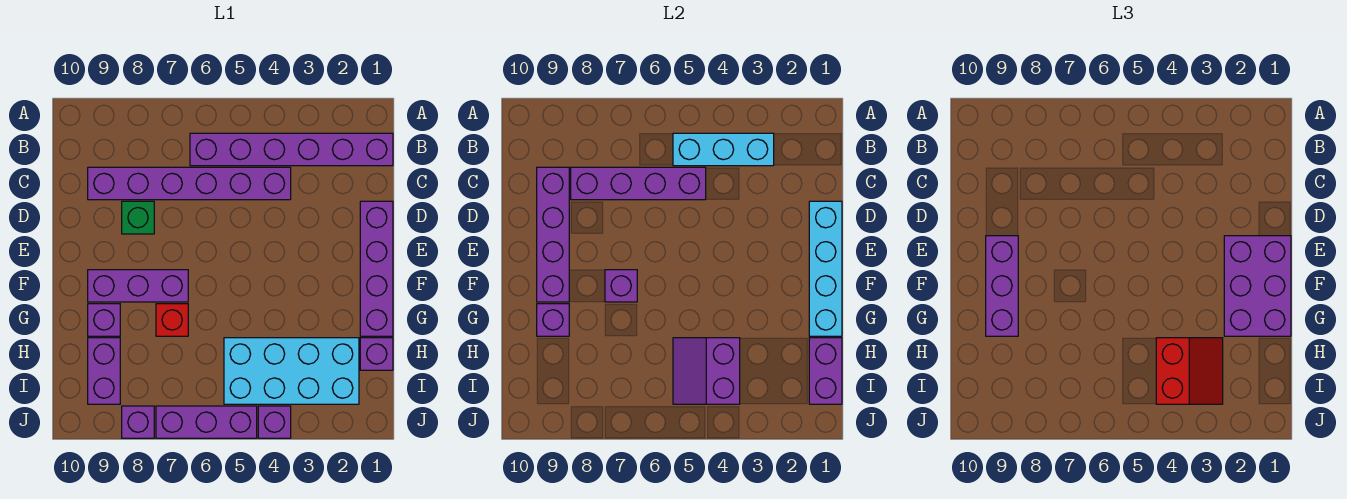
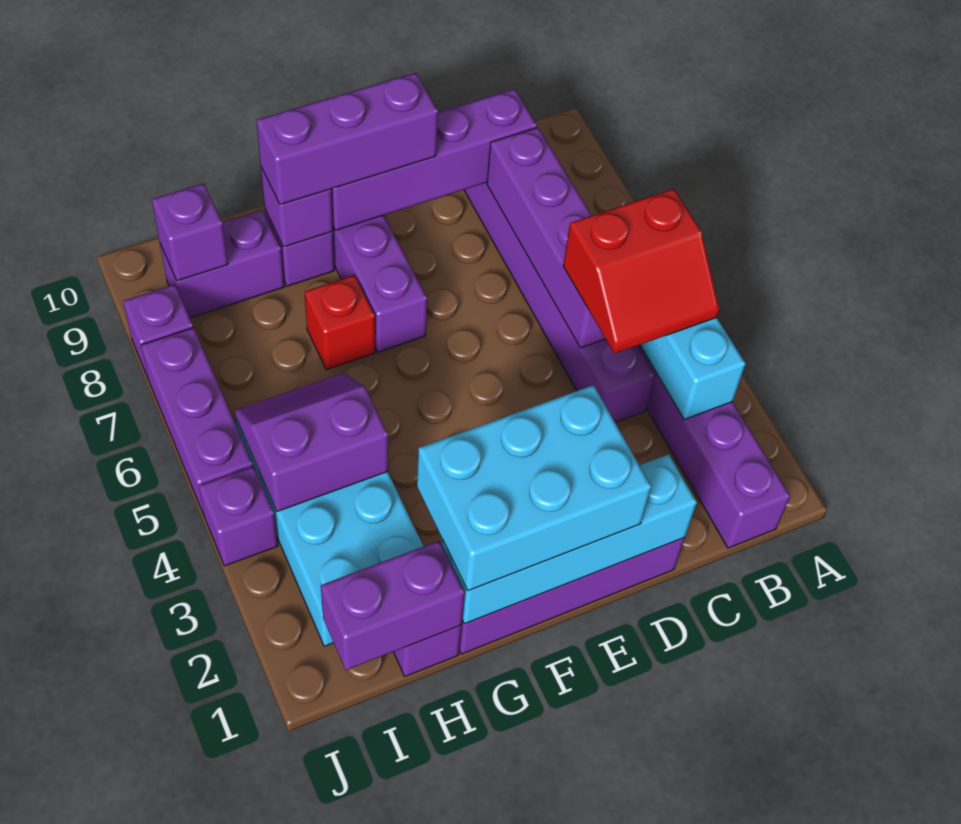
green 1x1 brick [122,201,154,234] -> none
purple 2x3 brick [1224,236,1291,336] -> cyan 2x3 brick [417,385,652,591]
purple 1x1 brick [605,270,637,302] -> purple 1x1 brick moved to [152,183,228,281]
red 2x2 slope [1156,338,1223,404] -> red 2x2 slope moved to [563,189,719,354]

